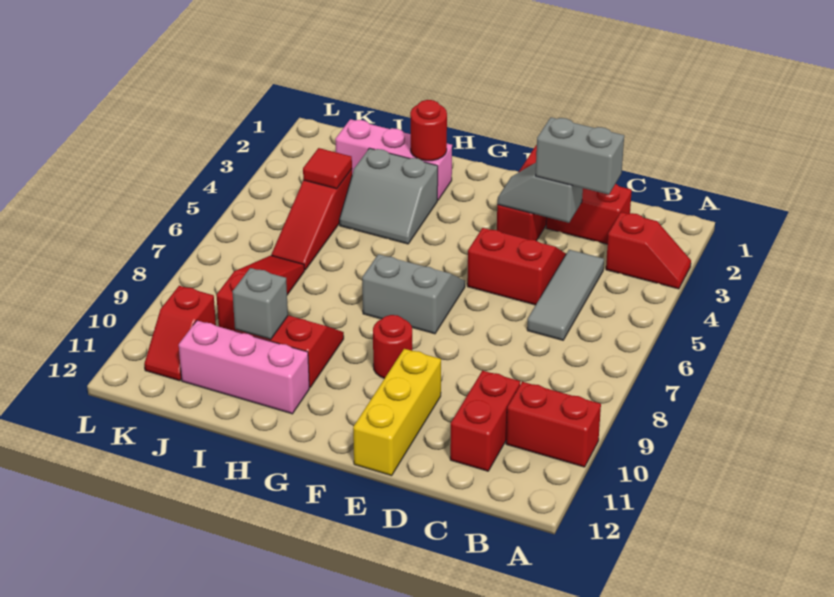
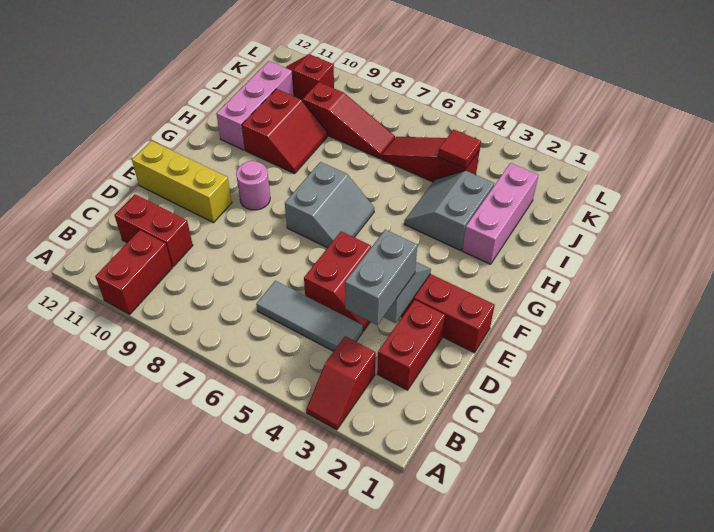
red 1x1 round brick [373,315,412,379] -> pink 1x1 round brick [236,161,270,210]
red 1x1 round brick [410,100,447,161] -> none
grey 1x1 brick [232,268,288,339] -> none

